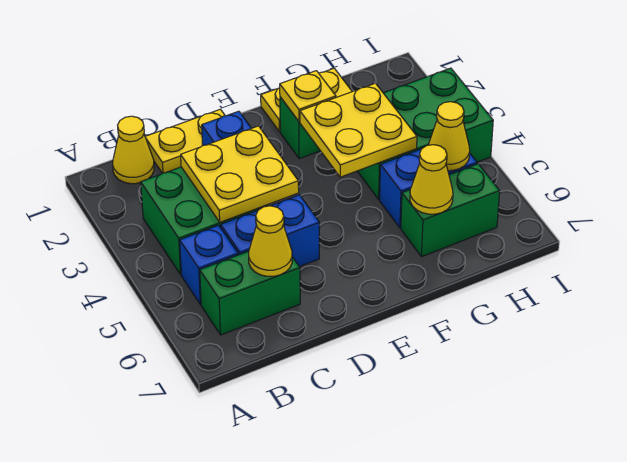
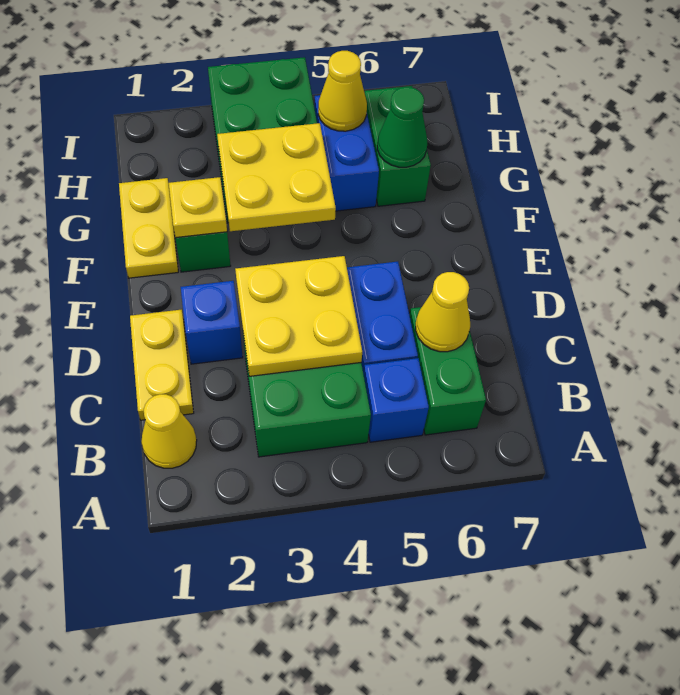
yellow 1x1 cone [410,145,453,214] -> green 1x1 cone [377,87,427,167]

